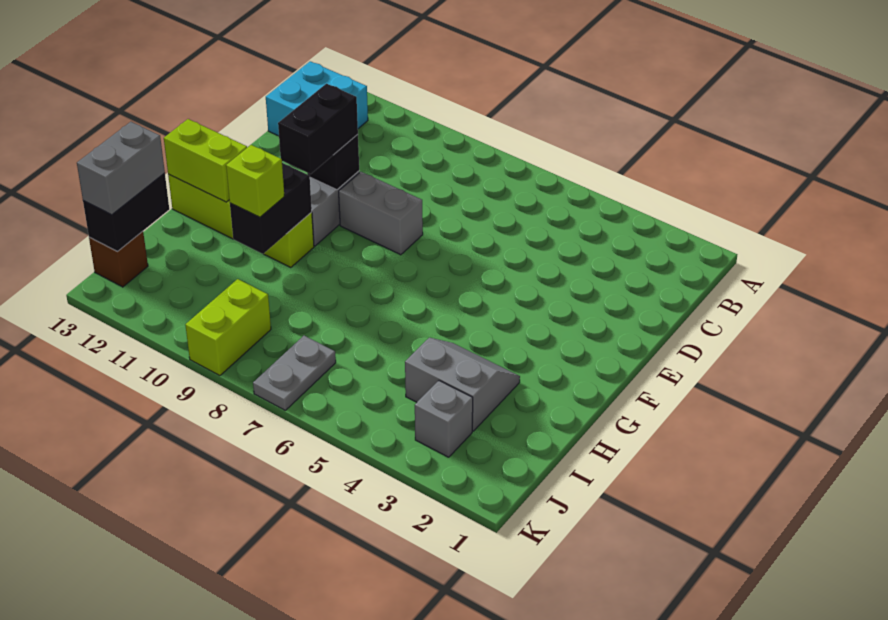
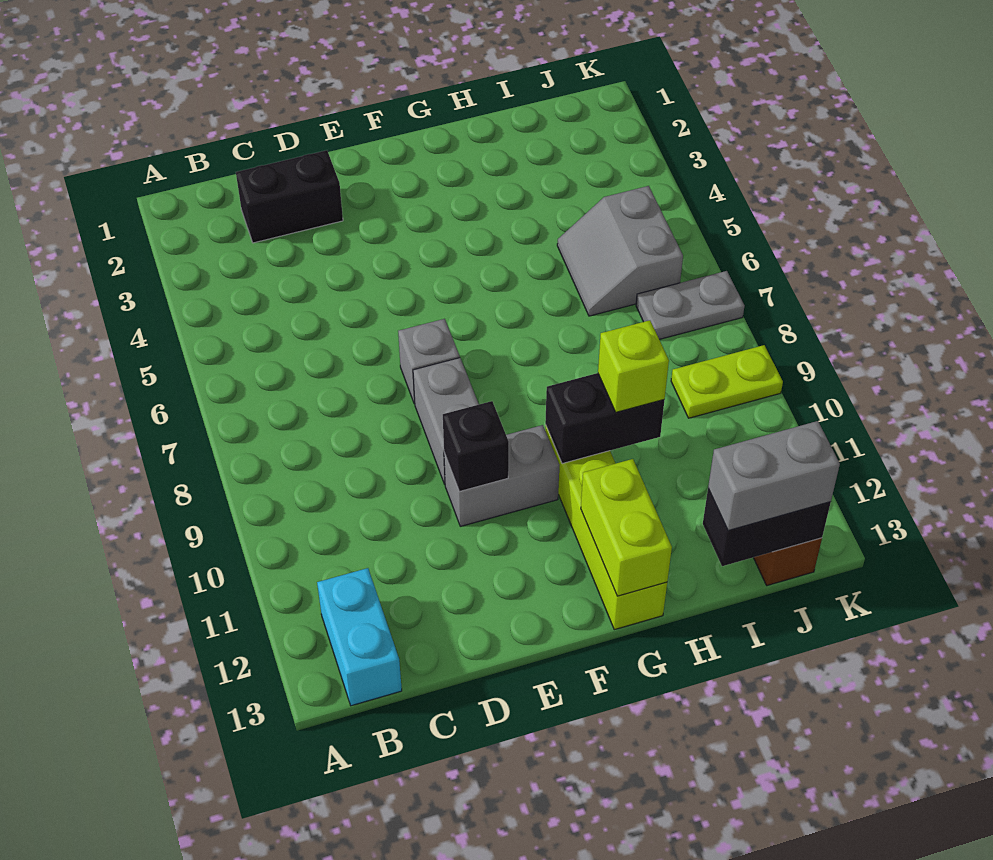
cyan 2x2 brick [266,61,368,136] -> cyan 1x2 brick [317,568,402,706]
black 1x2 brick [278,84,358,174] -> black 1x2 brick moved to [236,150,343,243]
grey 2x2 slope [405,338,520,431] -> grey 2x2 slope moved to [557,186,683,316]
grey 1x1 brick [415,381,473,457] -> grey 1x1 brick moved to [398,319,460,404]
lime 1x2 brick [185,279,271,376] -> lime 1x2 plate [671,345,783,418]

